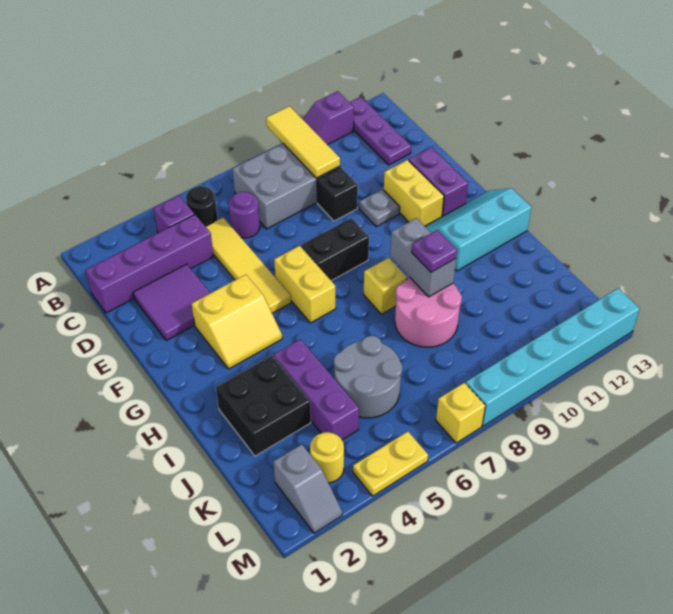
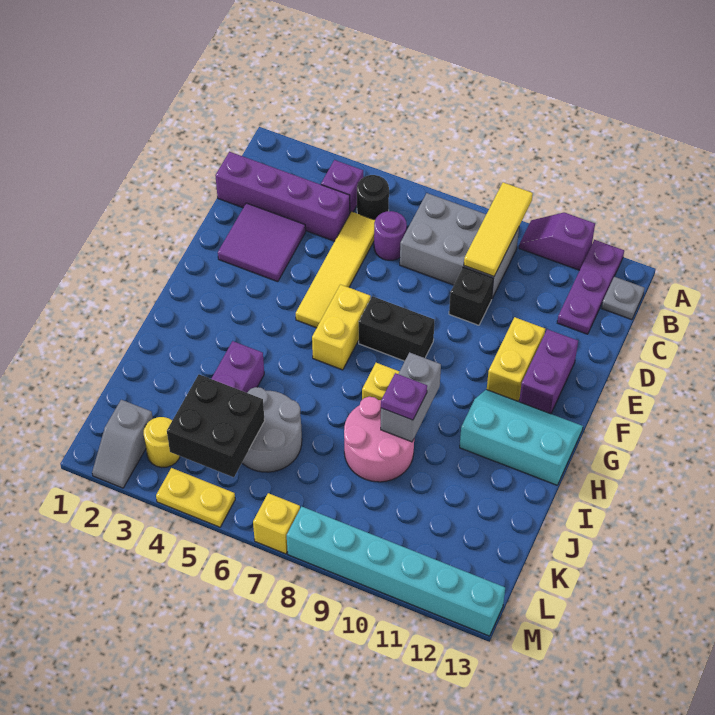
grey 1x1 plate [359,189,400,227] -> grey 1x1 plate moved to [602,277,644,320]
yellow 2x2 slope [192,275,282,369] -> none
black 2x2 brick [216,355,311,456] -> black 2x2 brick moved to [167,374,265,477]

